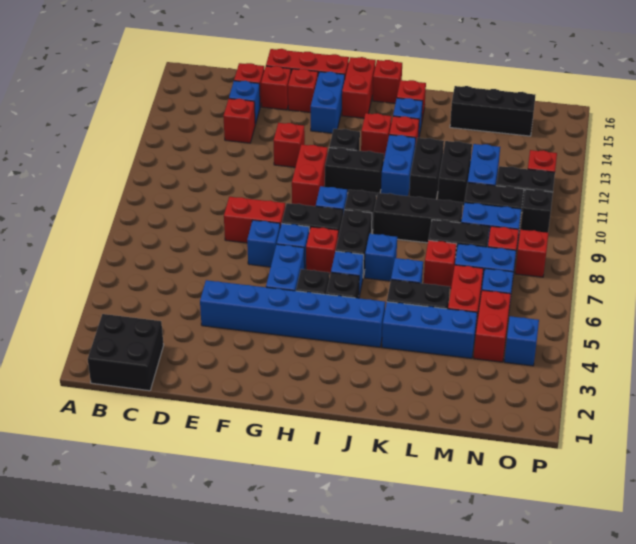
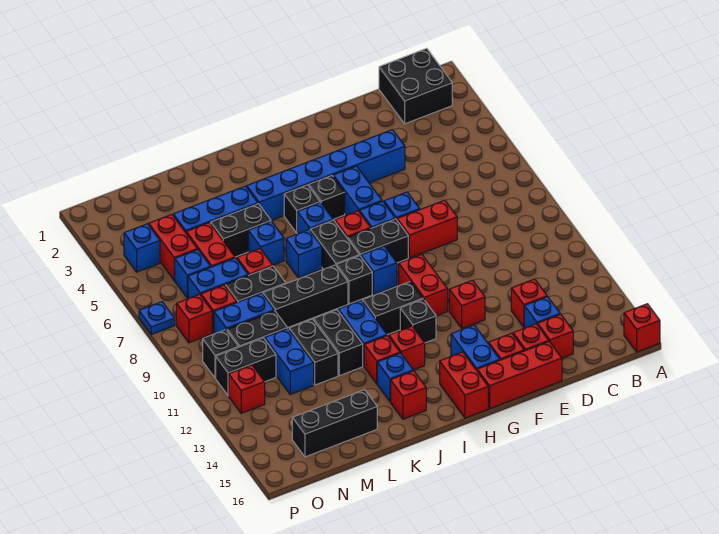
red 1x1 brick [373,60,402,103] -> red 1x1 brick moved to [624,304,660,352]
none -> blue 1x1 plate [139,302,175,335]

